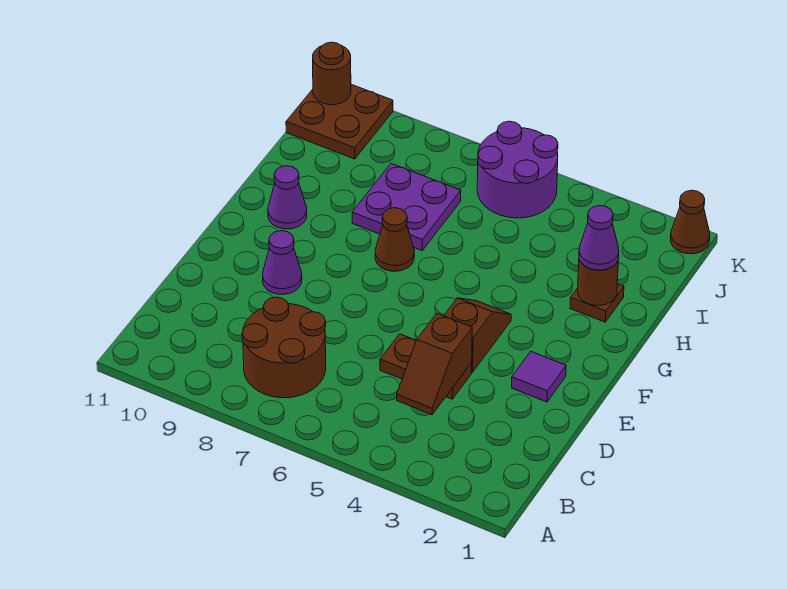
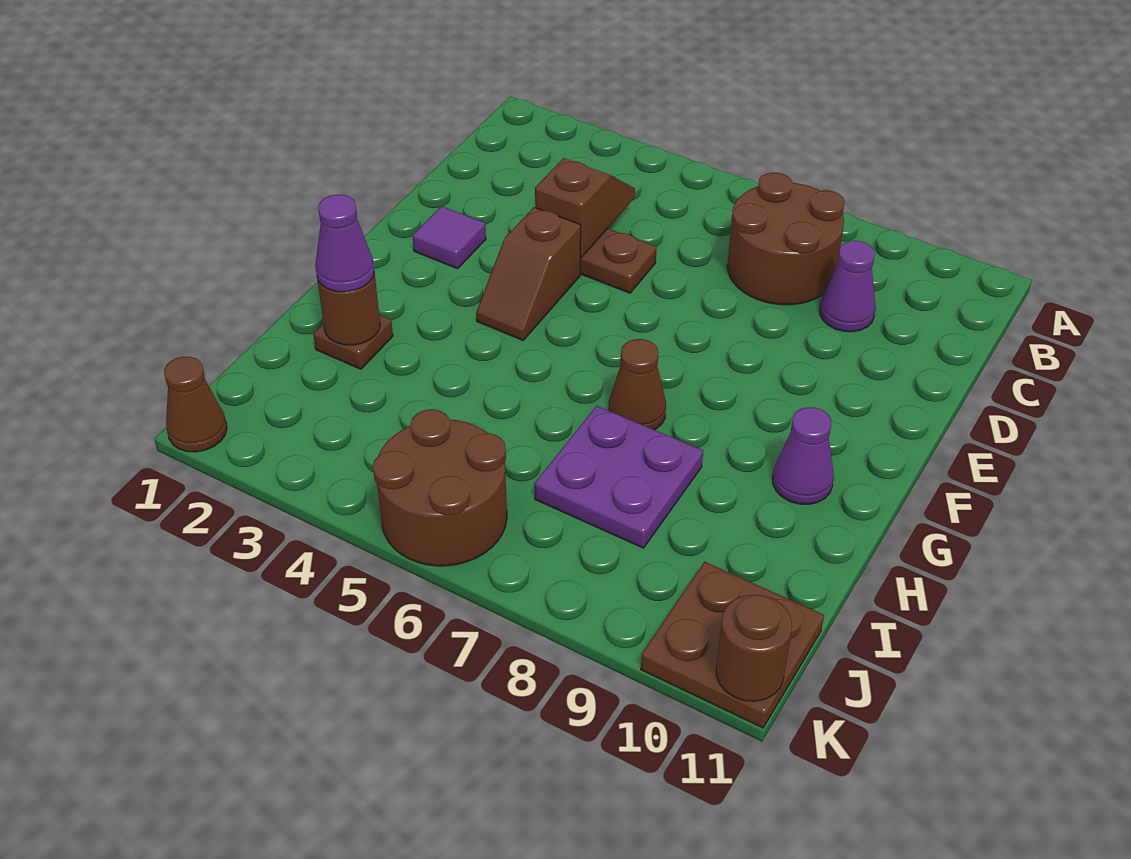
purple 1x1 cone [263,231,302,294] -> purple 1x1 cone moved to [820,241,876,332]
purple 2x2 round brick [477,121,558,218] -> brown 2x2 round brick [373,409,507,566]

